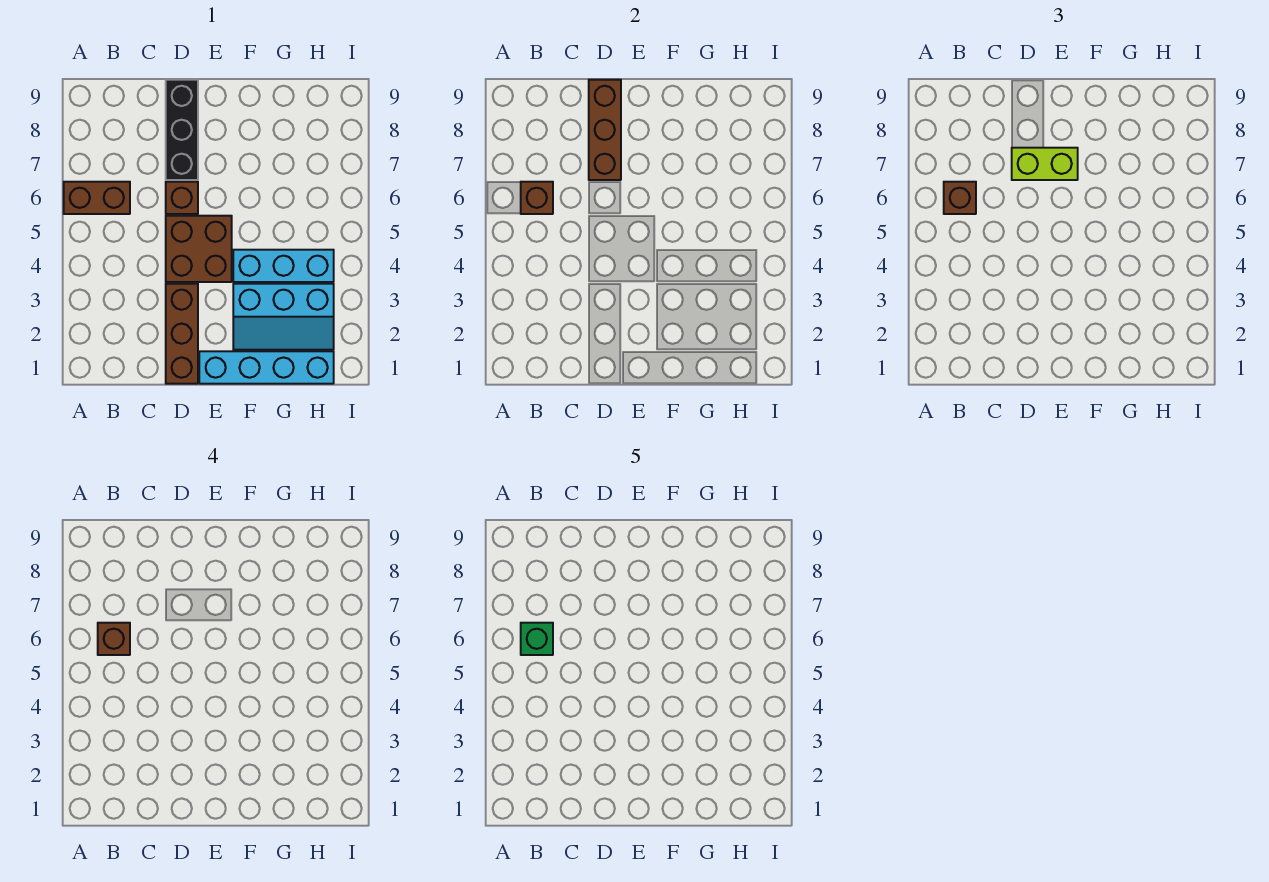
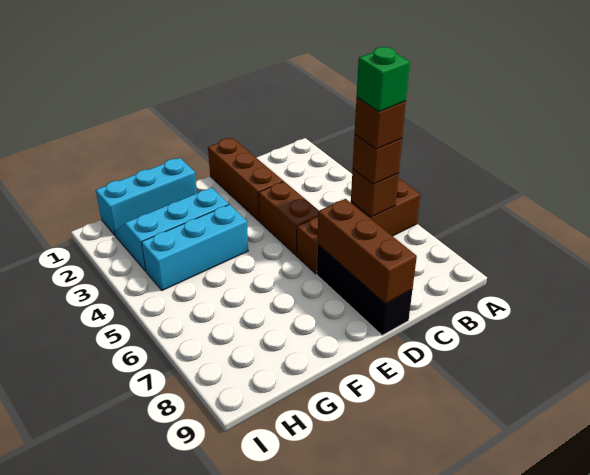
brown 2x2 brick [166,216,232,282] -> brown 1x2 brick [259,181,319,255]
lime 1x2 brick [1012,148,1078,180] -> none
cyan 1x4 brick [199,351,334,384] -> cyan 1x3 brick [96,158,197,235]

